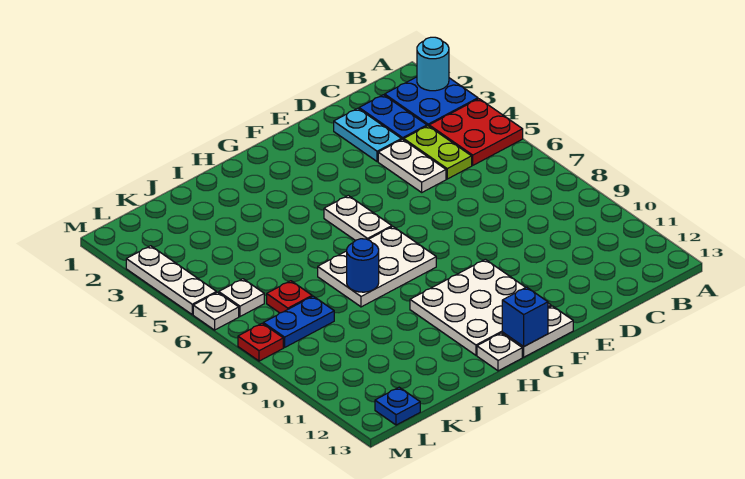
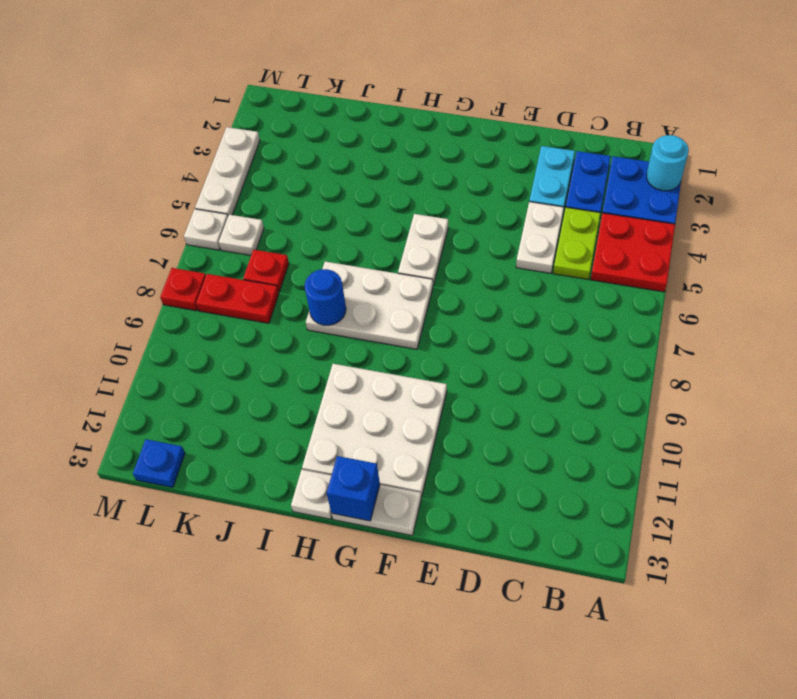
blue 1x2 plate [263,296,334,347] -> red 1x2 plate [196,274,279,323]

